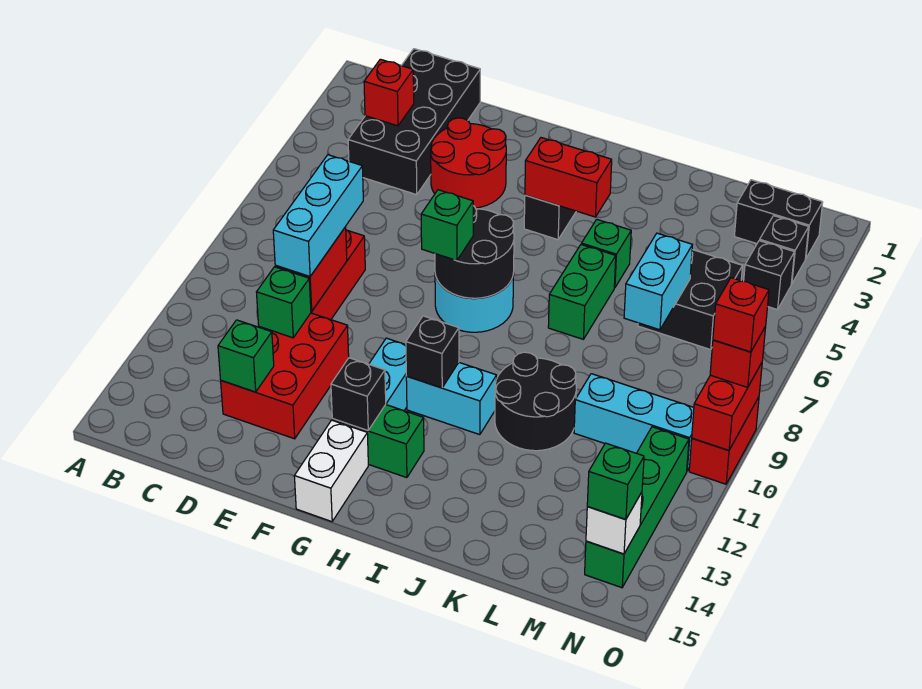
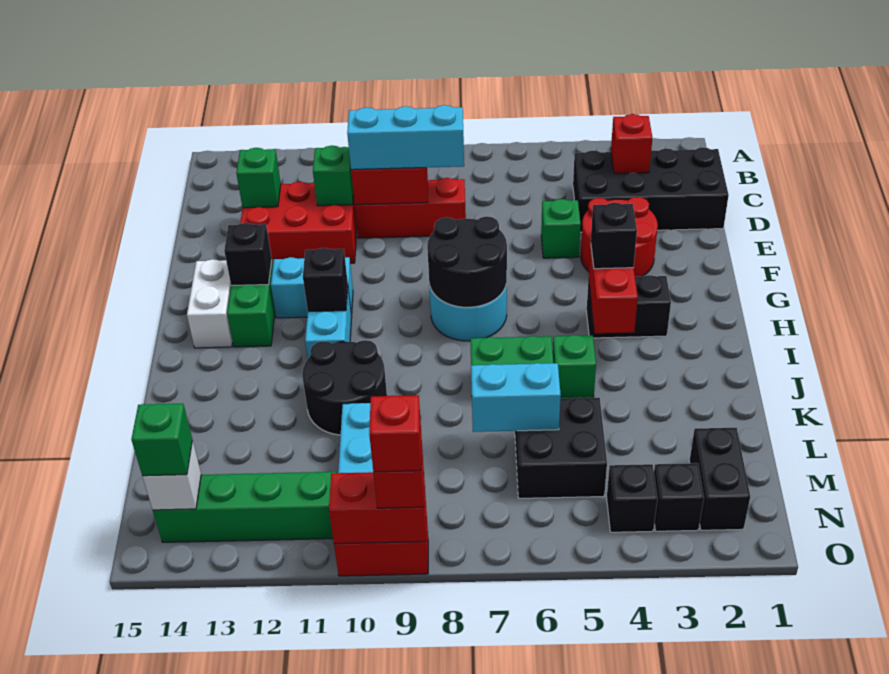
green 1x1 brick [421,190,473,261] -> green 1x1 brick moved to [541,199,581,258]
white 1x2 brick [294,420,368,522] -> white 1x2 brick turned to [187,259,233,348]
none -> black 1x1 brick [591,203,637,269]

